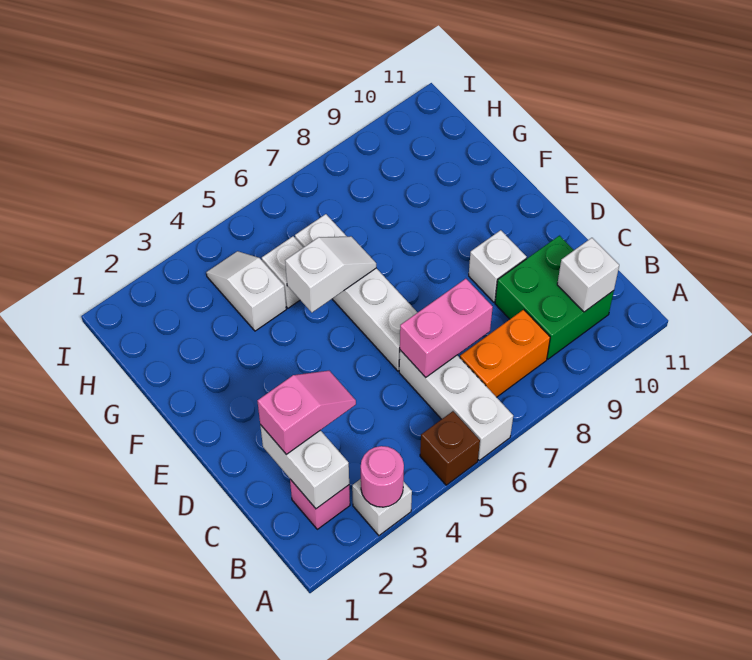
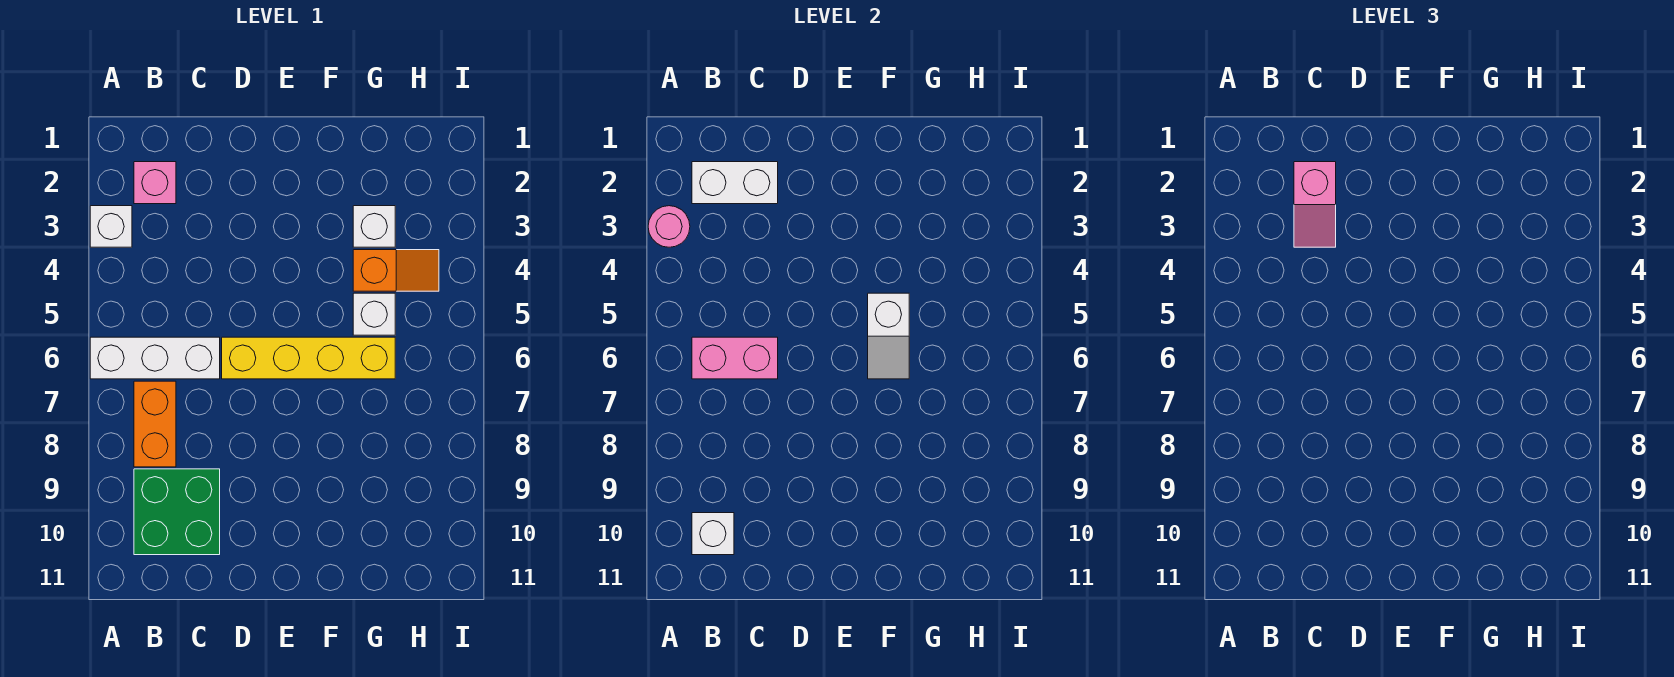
brown 1x1 brick [420,411,480,485] -> none
pink 1x2 brick [400,279,493,377] -> pink 1x2 brick turned to [692,337,778,379]
white 1x4 brick [295,214,418,371] -> yellow 1x4 brick [222,337,395,379]
white 1x1 brick [469,230,527,302] -> white 1x1 brick moved to [353,206,395,247]
white 1x2 slope [206,251,286,331] -> orange 1x2 slope [353,250,439,291]

